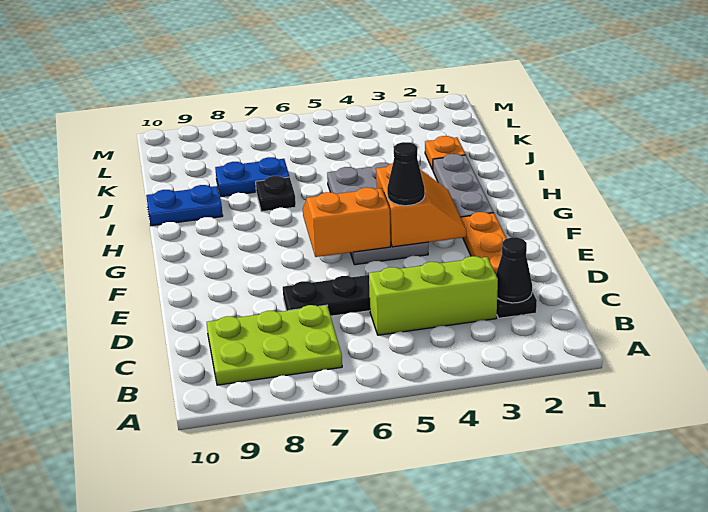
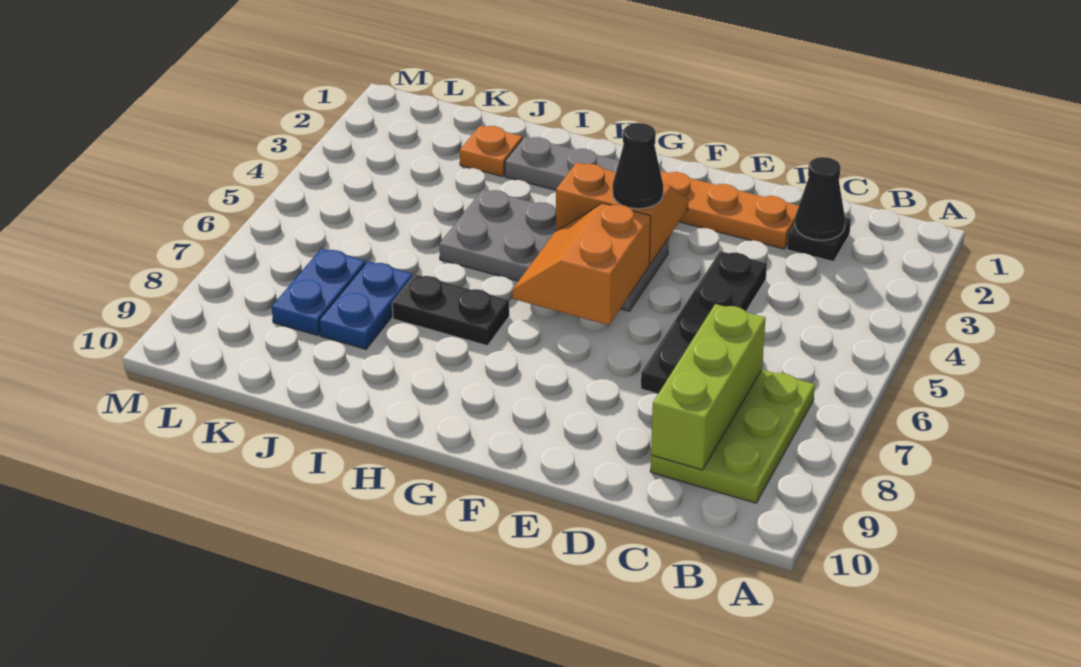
lime 1x3 brick [369,256,498,335] -> lime 1x3 brick moved to [651,304,766,470]
black 1x1 plate [256,176,296,212] -> black 1x2 plate [392,274,509,346]
blue 1x2 plate [146,185,223,226] -> blue 1x2 plate moved to [272,249,366,336]

